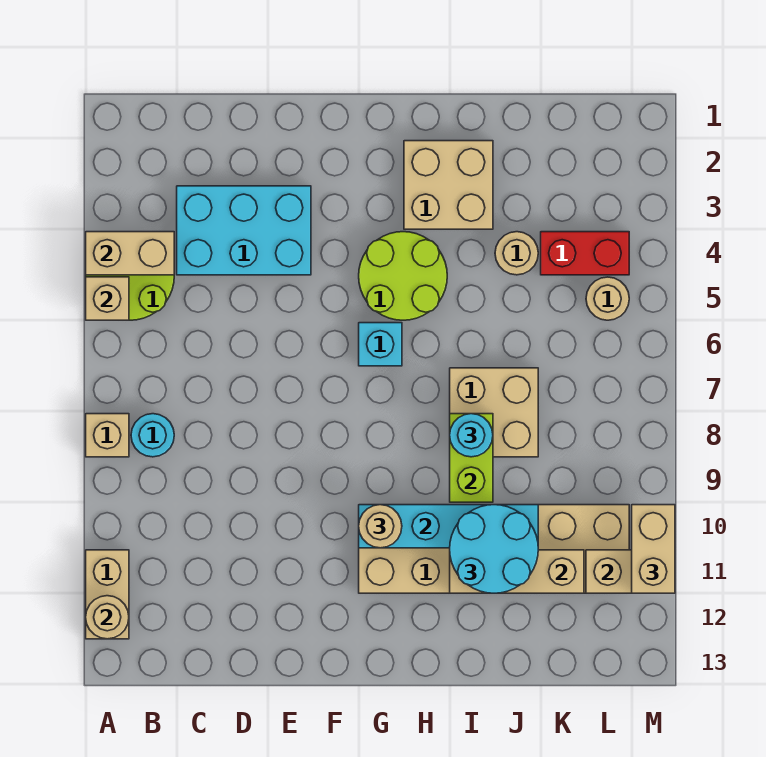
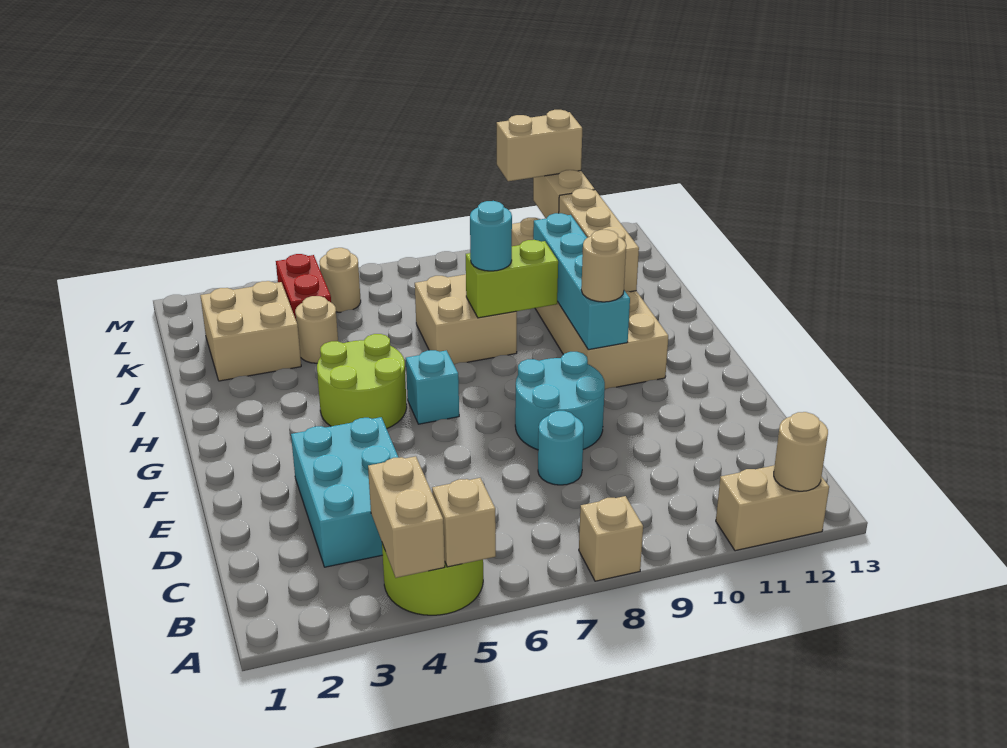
cyan 1x1 round brick [131,414,174,457] -> cyan 1x1 round brick moved to [538,411,584,485]
tan 2x2 brick [404,141,493,229] -> tan 2x2 brick moved to [200,281,301,381]
cyan 2x2 round brick [450,505,538,593] -> cyan 2x2 round brick moved to [515,352,605,450]

